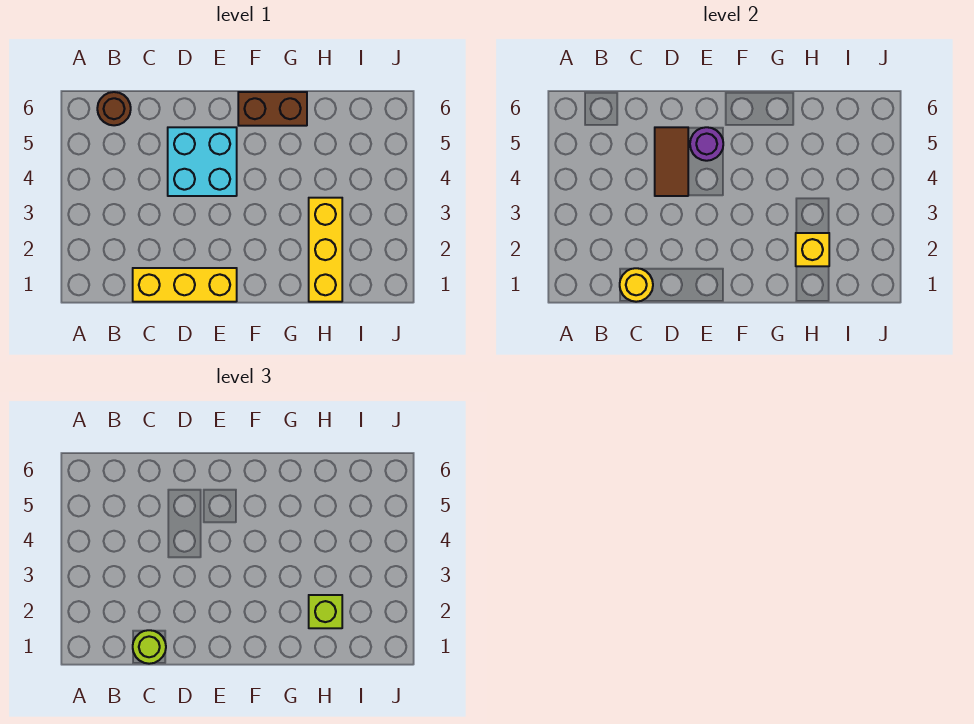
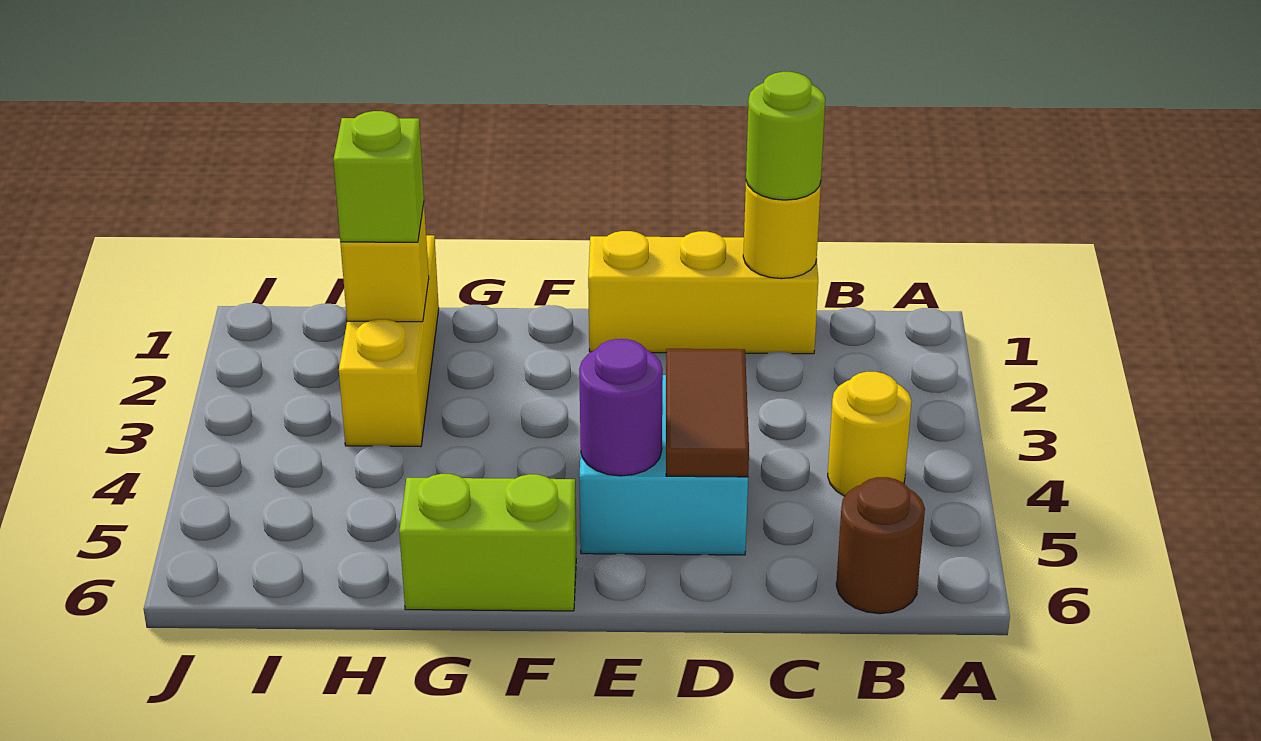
none -> yellow 1x1 round brick [828,372,911,496]
brown 1x2 brick [238,92,307,126] -> lime 1x2 brick [399,474,576,611]

